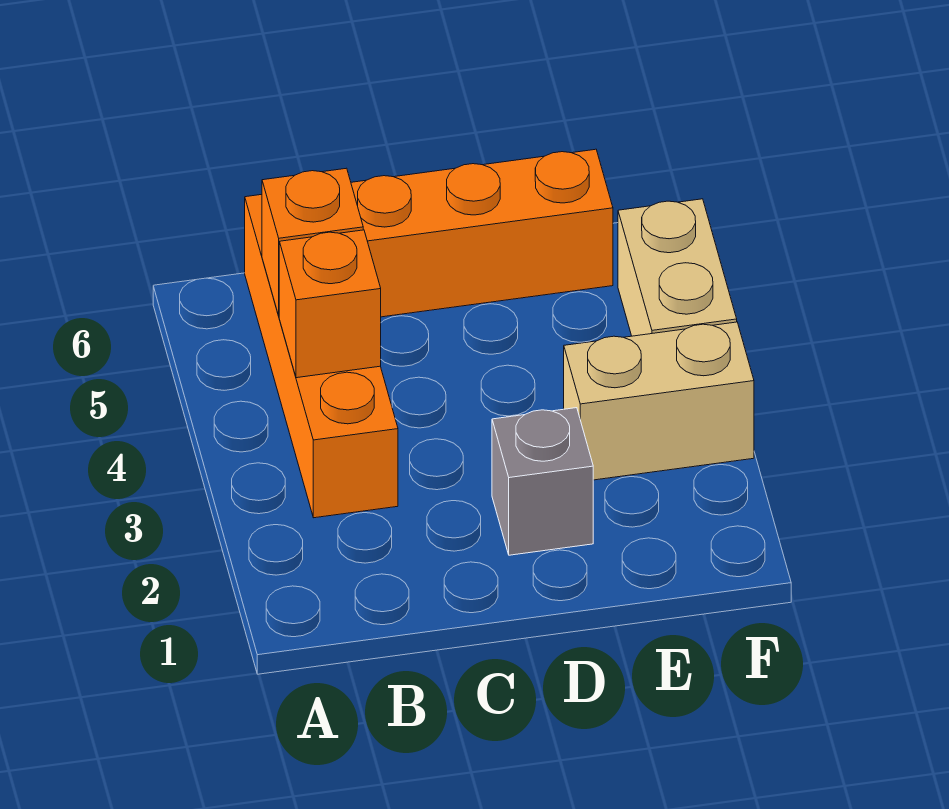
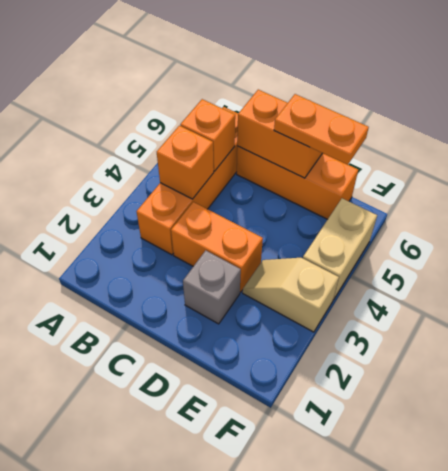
none -> orange 1x2 brick [171,202,263,292]
none -> orange 1x2 brick [237,90,322,178]
none -> orange 1x2 plate [274,94,369,165]
tan 1x2 brick [564,322,754,480] -> tan 1x2 slope [243,258,339,332]

